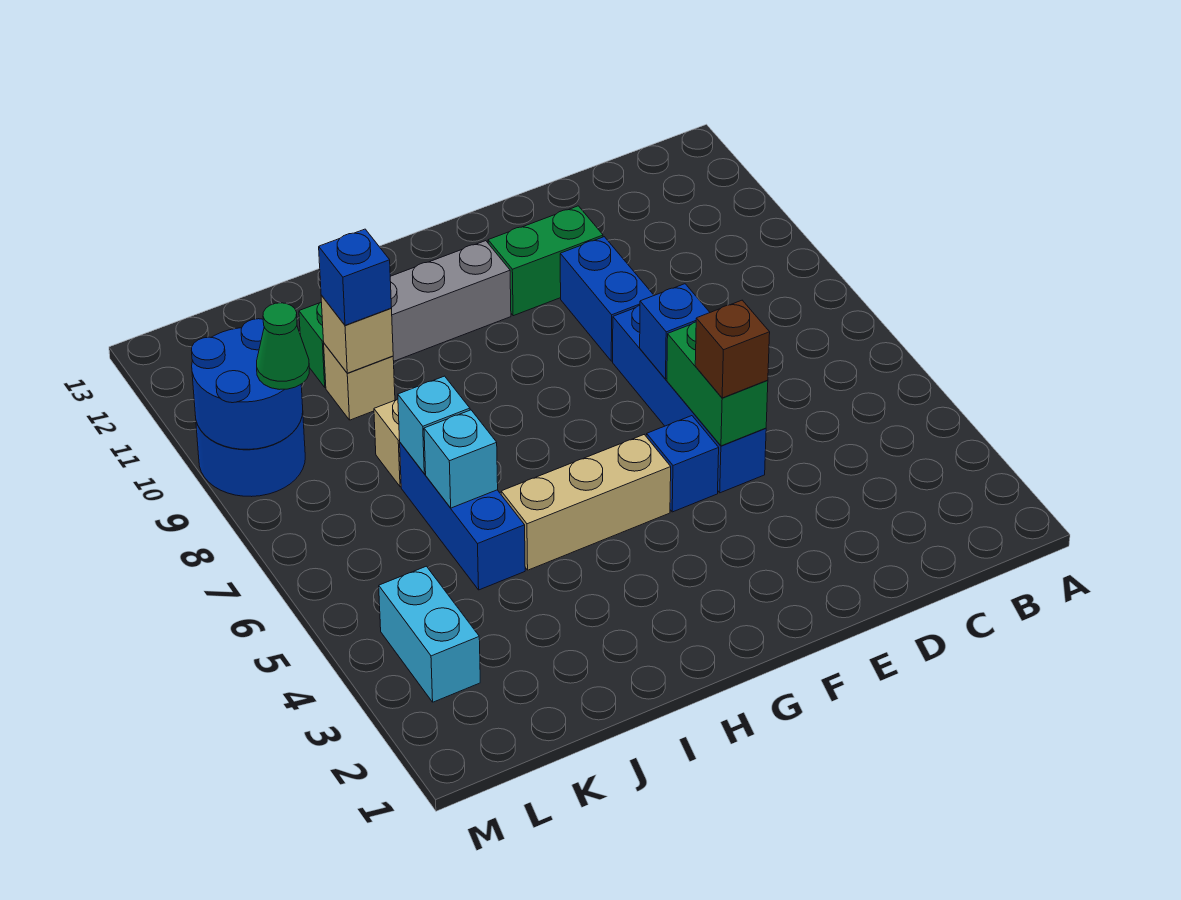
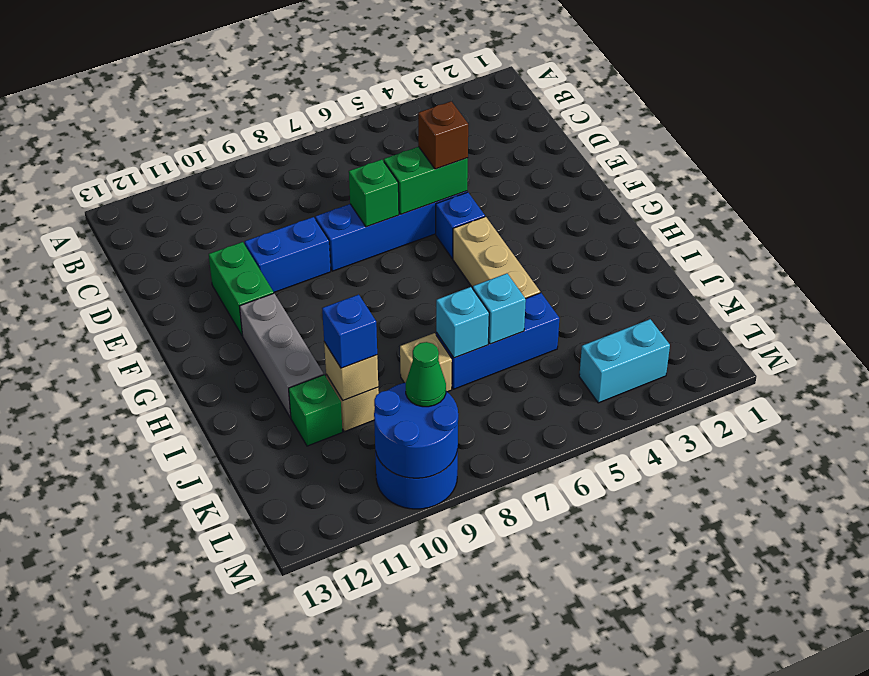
blue 1x1 brick [640,284,710,379] -> green 1x1 brick [349,160,399,227]

